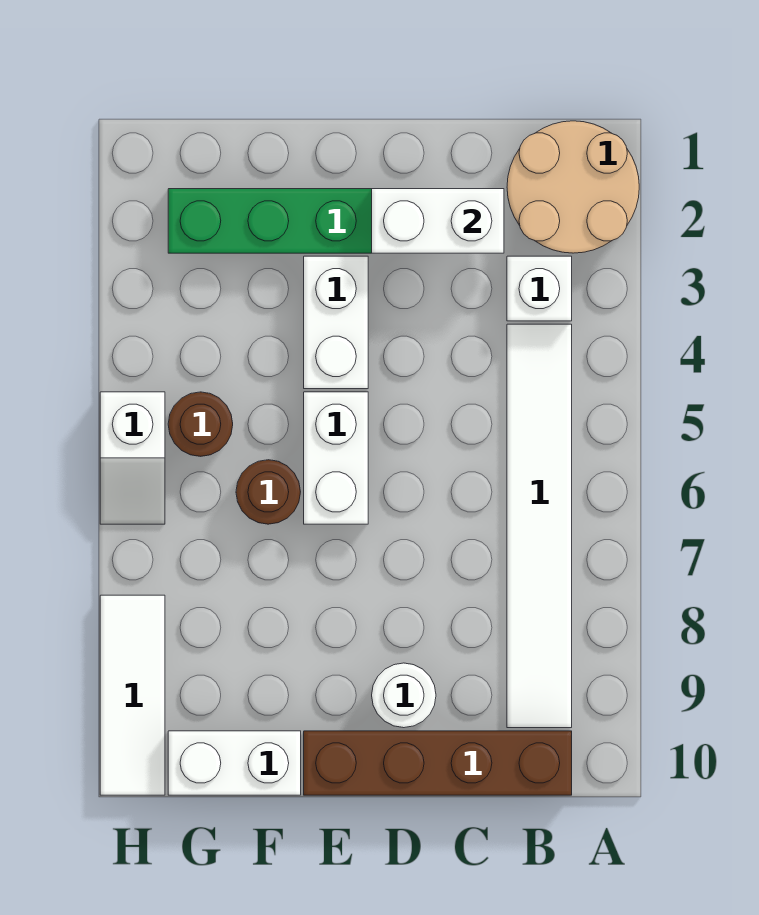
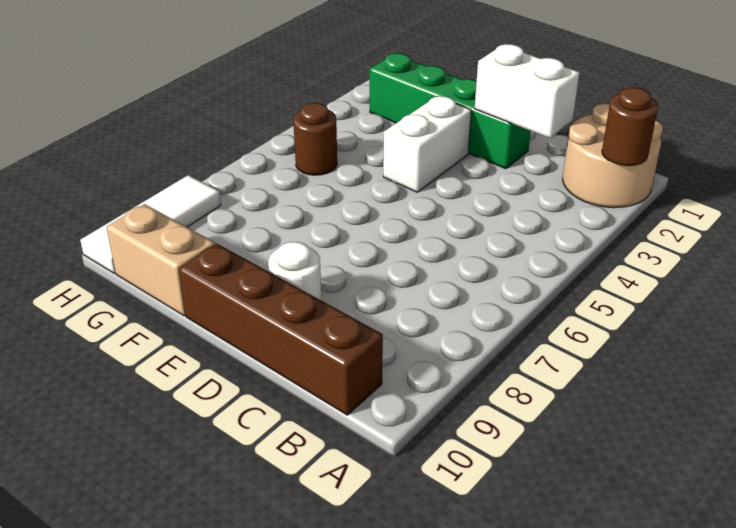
white 1x1 brick [507,256,572,321] -> none
white 1x6 tile [507,324,572,728] -> none
white 1x2 brick [304,392,368,524] -> none
brown 1x1 round brick [236,460,300,524] -> brown 1x1 round brick moved to [602,87,658,166]
white 1x2 brick [168,731,301,795] -> tan 1x2 brick [107,204,215,316]
white 1x2 slope [100,392,165,524] -> none

